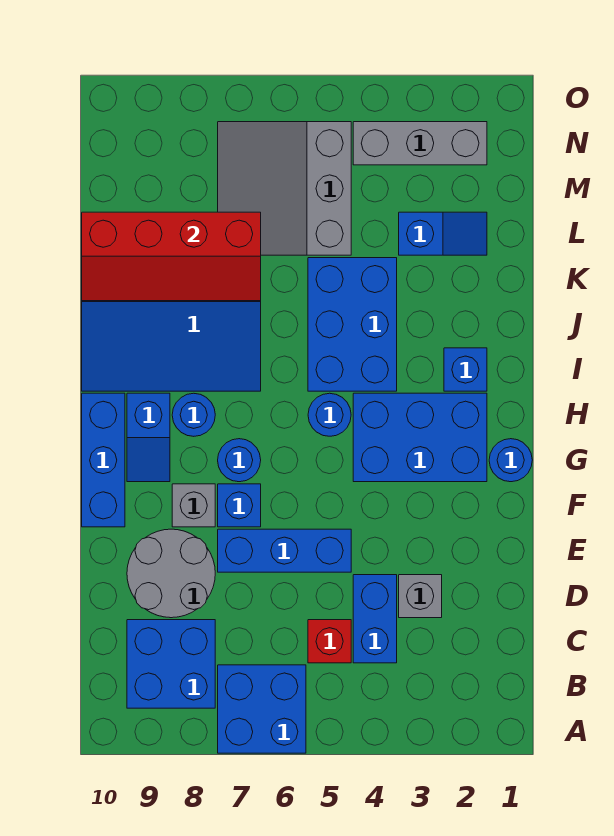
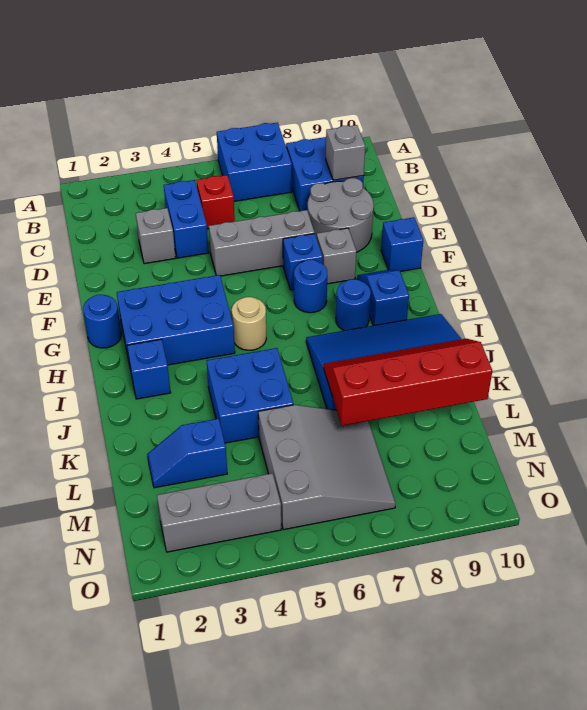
none -> grey 1x1 brick [326,125,365,180]
blue 1x3 brick [218,529,351,572] -> grey 1x3 brick [209,210,315,276]
blue 1x3 brick [82,393,125,527] -> blue 1x1 brick [381,217,423,272]
blue 1x1 round brick [308,393,351,436] -> tan 1x1 round brick [232,297,266,350]
blue 2x3 brick [308,258,397,391] -> blue 2x2 brick [207,348,293,443]

